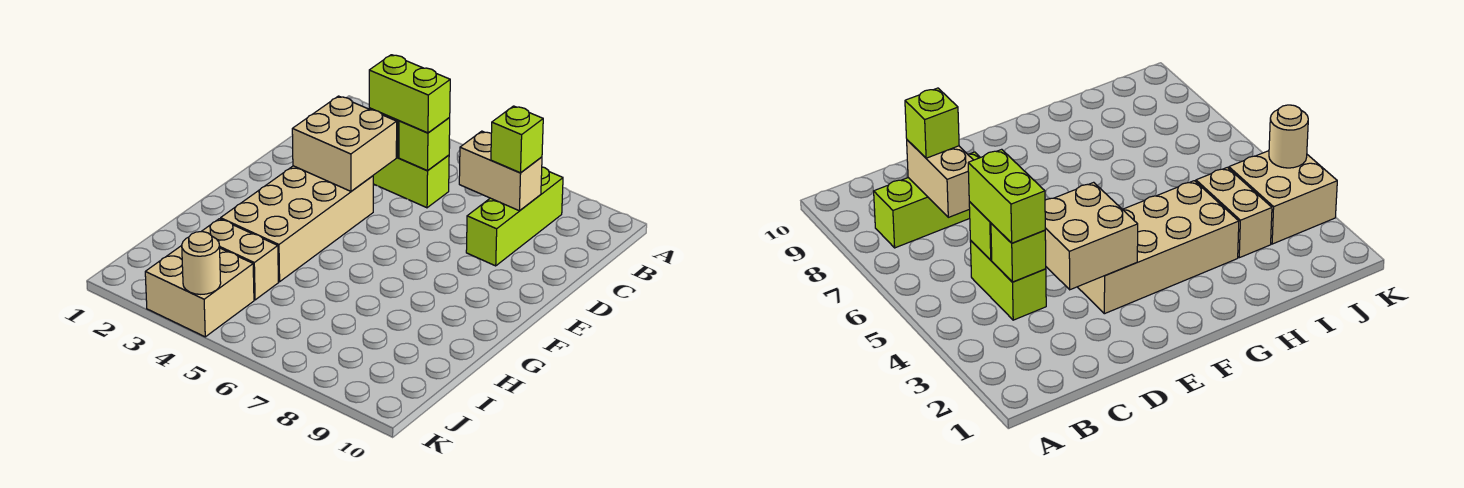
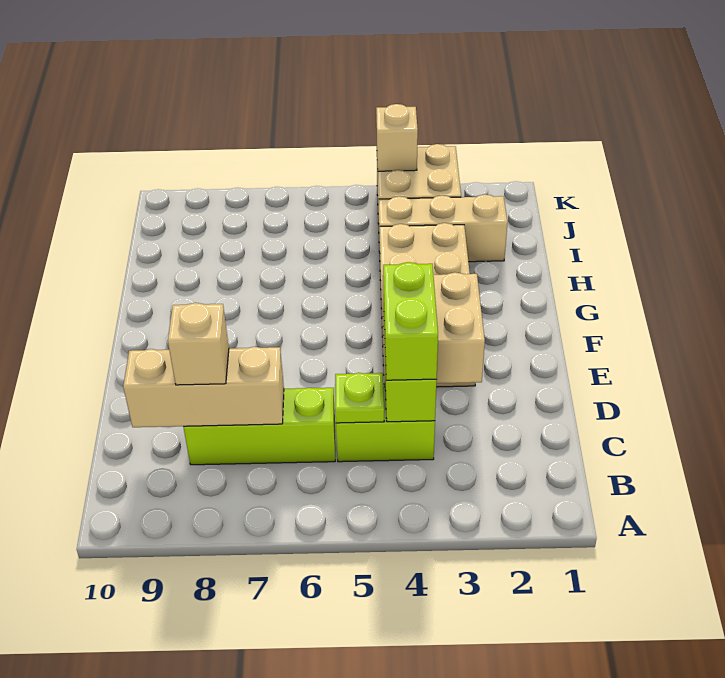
lime 1x3 brick [466,167,563,266] -> lime 1x3 brick turned to [183,388,335,465]
lime 1x2 brick [369,55,450,133] -> lime 1x2 brick turned to [383,262,438,380]
lime 1x1 brick [399,118,450,171] -> lime 1x1 plate [335,373,384,423]
tan 1x2 brick [459,131,542,211] -> tan 1x3 brick [123,347,284,427]
lime 1x1 brick [491,106,543,173] -> tan 1x1 brick [168,303,229,385]
tan 1x2 brick [201,219,278,300] -> tan 1x3 brick [379,194,508,262]
tan 1x1 round brick [182,232,221,294] -> tan 1x1 brick [376,104,418,171]

